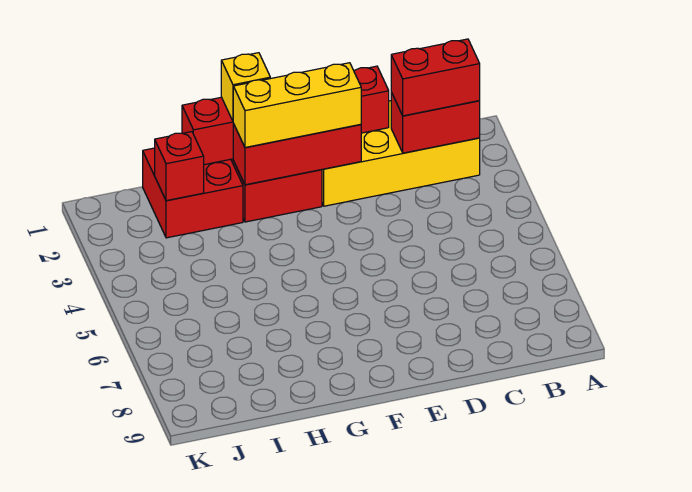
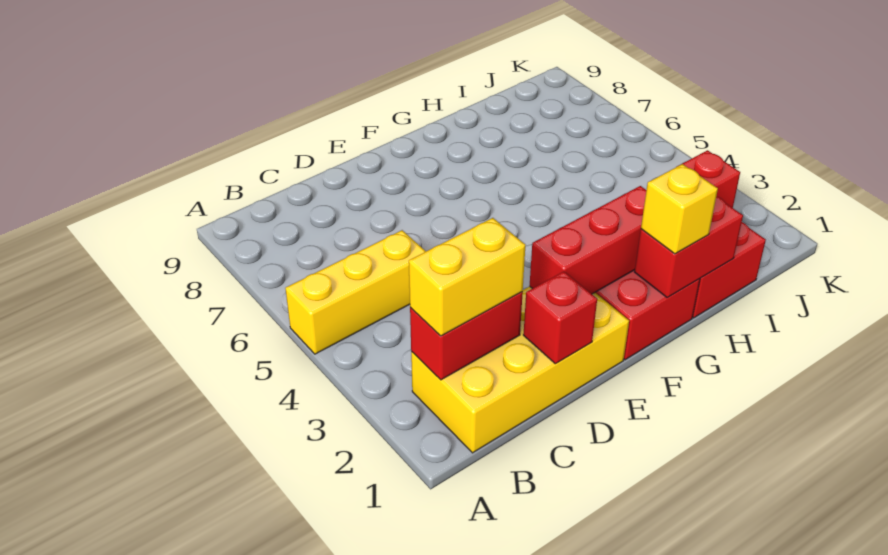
red 1x2 brick [391,39,480,116] -> yellow 1x2 brick [409,218,525,336]
yellow 1x3 brick [233,63,361,147] -> yellow 1x3 brick moved to [285,230,426,354]

